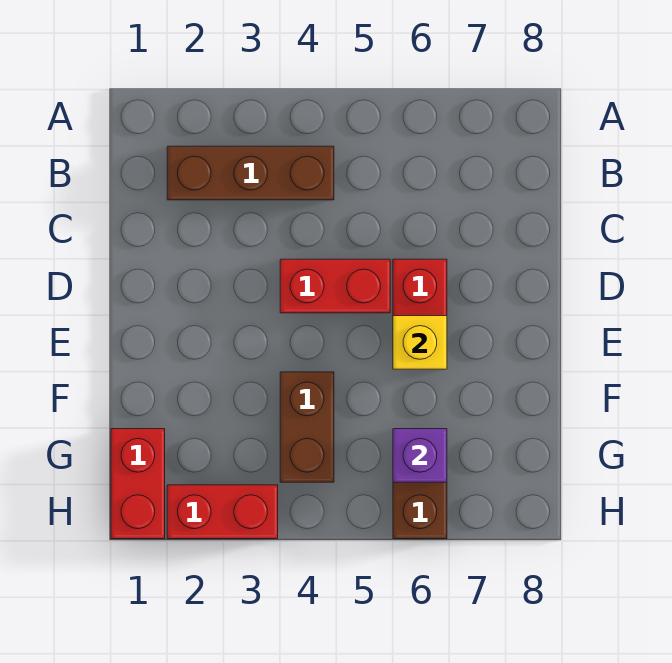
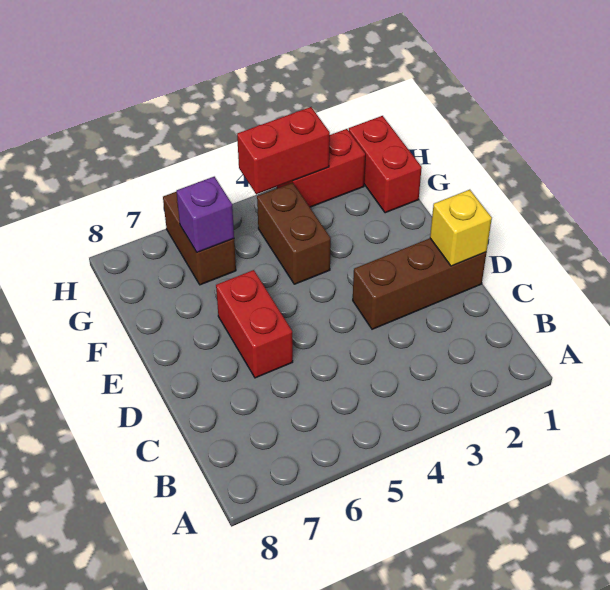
brown 1x3 brick [167,146,334,200] -> brown 1x3 brick moved to [353,238,487,329]
red 1x2 brick [280,259,390,313] -> red 1x2 brick moved to [237,107,330,194]
yellow 1x1 brick [393,316,447,369] -> yellow 1x1 brick moved to [430,190,492,266]

